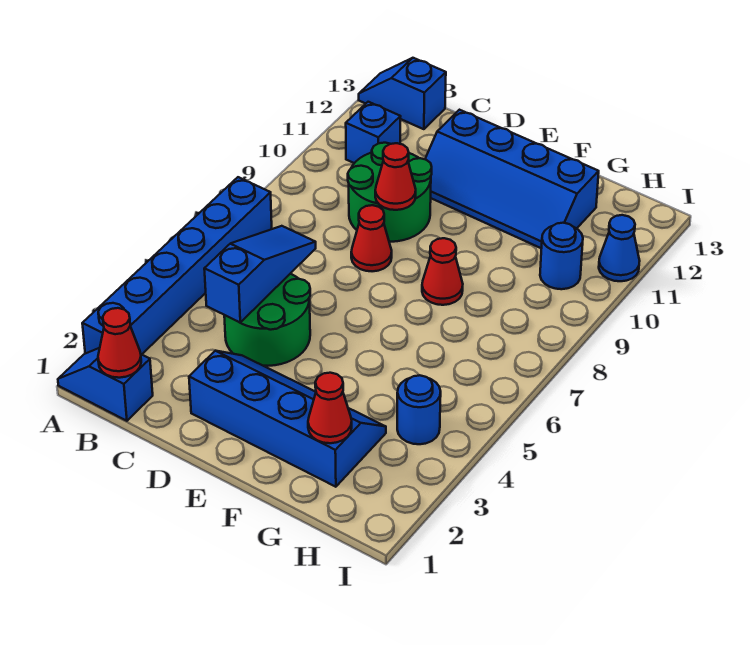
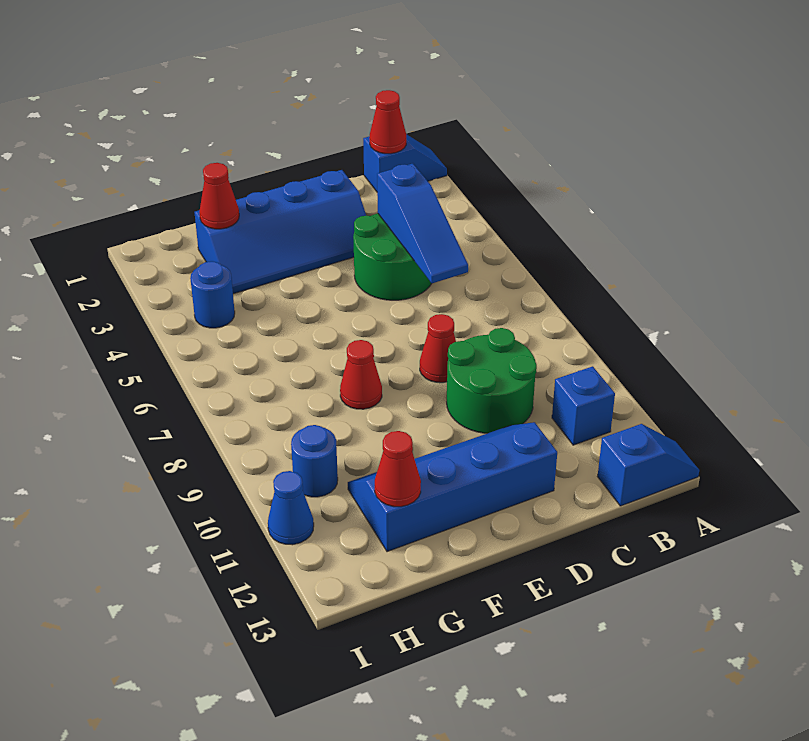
blue 1x6 brick [82,177,272,354] -> none
red 1x1 cone [375,143,416,210] -> red 1x1 cone moved to [375,431,421,507]

